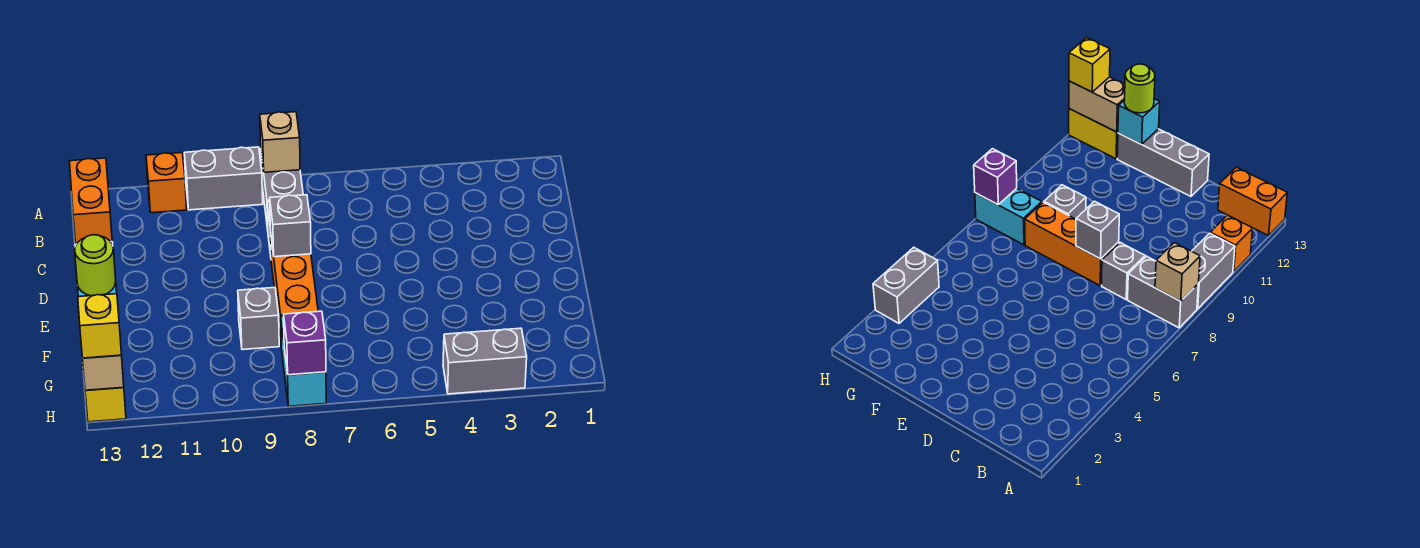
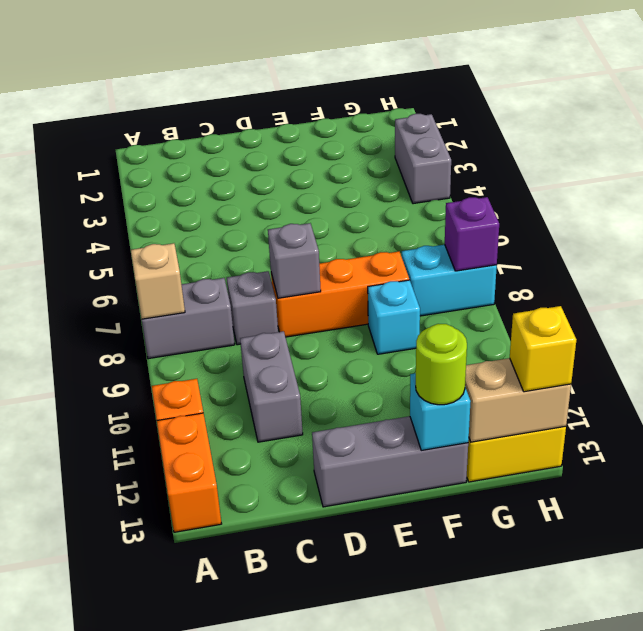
grey 1x2 brick [184,147,263,210] -> grey 1x2 brick moved to [240,331,303,442]
orange 1x2 brick [70,158,112,244] -> orange 1x2 brick turned to [157,413,222,532]
grey 1x1 brick [238,287,279,350] -> cyan 1x1 brick [368,280,420,354]

